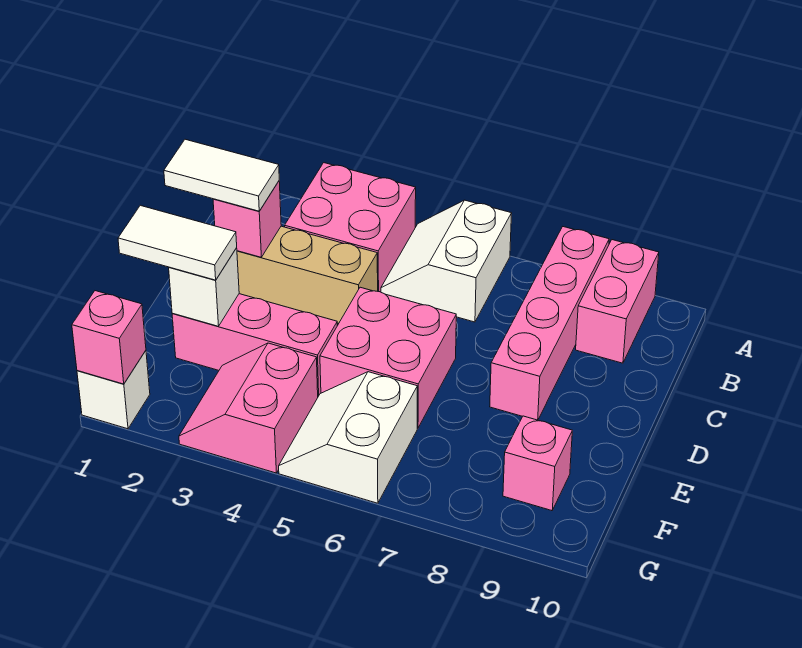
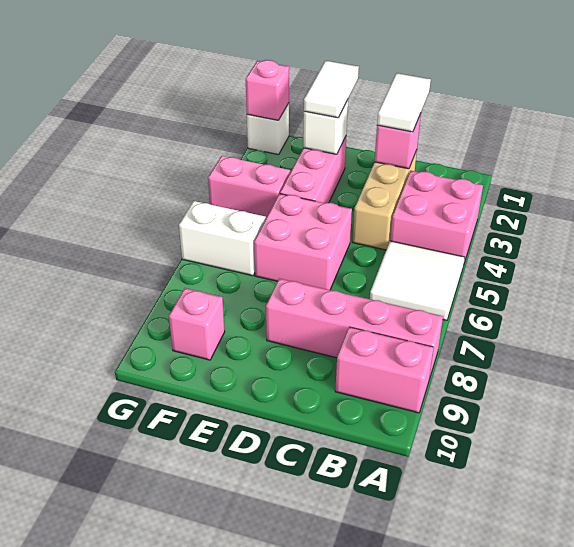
white 2x2 slope [381,200,512,322] -> white 2x2 tile [370,241,465,320]

